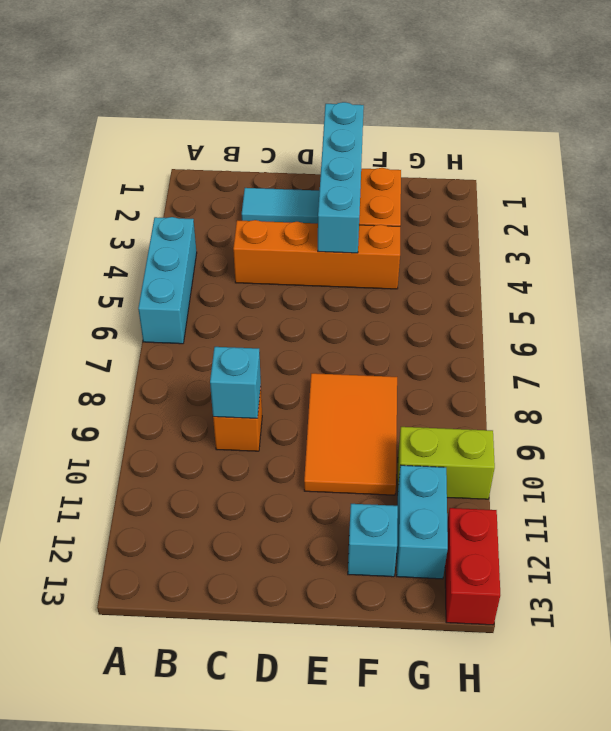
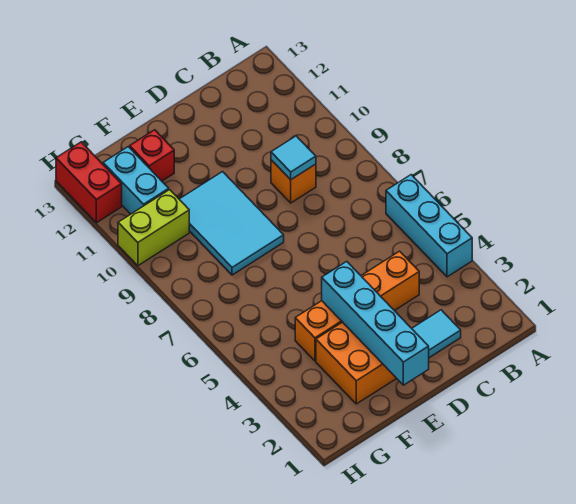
cyan 1x1 brick [210,347,261,418] -> cyan 1x1 tile [271,136,316,180]
orange 2x3 tile [304,373,397,495] -> cyan 2x3 tile [179,172,284,275]
cyan 1x1 brick [348,504,398,577] -> red 1x1 brick [130,130,174,181]

